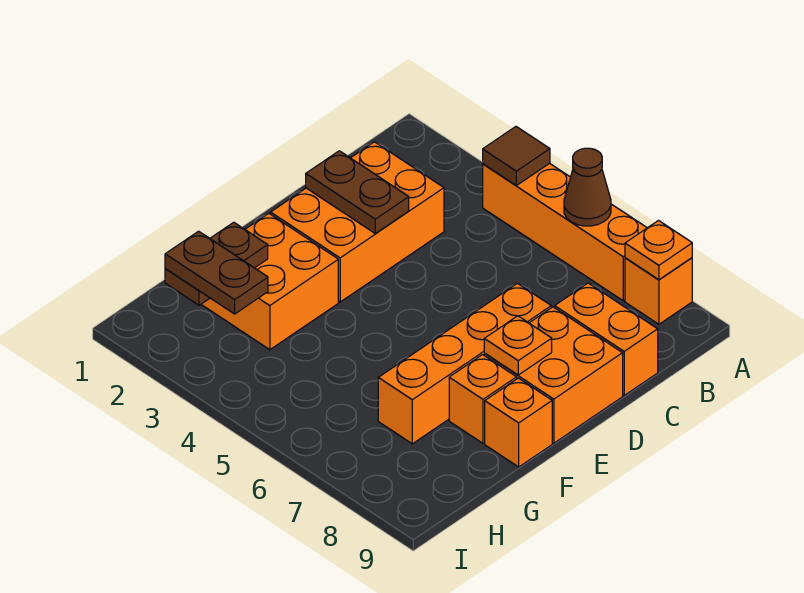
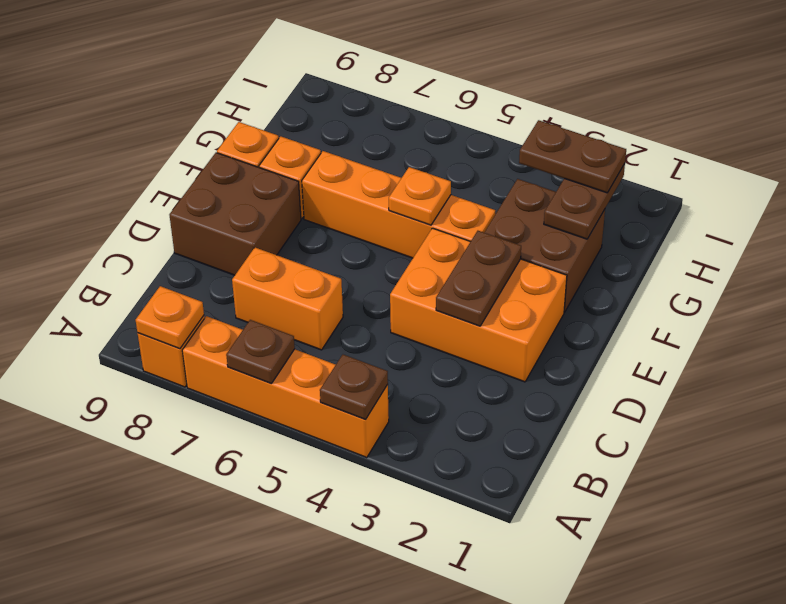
brown 1x1 tile [483,127,550,186] -> brown 1x1 plate [320,355,388,419]
brown 1x1 cone [564,148,611,226] -> brown 1x1 plate [226,320,295,384]
orange 2x3 brick [271,142,444,302] -> orange 2x3 brick turned to [390,228,567,382]
orange 1x2 brick [555,283,658,395] -> orange 1x2 brick moved to [232,248,343,350]
brown 1x2 plate [306,151,409,233] -> brown 1x2 plate turned to [436,231,521,326]
orange 1x4 brick [378,283,551,444] -> orange 1x4 brick turned to [302,151,495,258]
orange 2x2 brick [484,307,623,443] -> brown 2x2 brick [170,153,301,275]
orange 1x1 plate [484,316,552,375] -> orange 1x1 plate moved to [389,167,451,225]
orange 2x2 brick [201,214,338,350] -> brown 2x2 brick [484,179,605,312]

